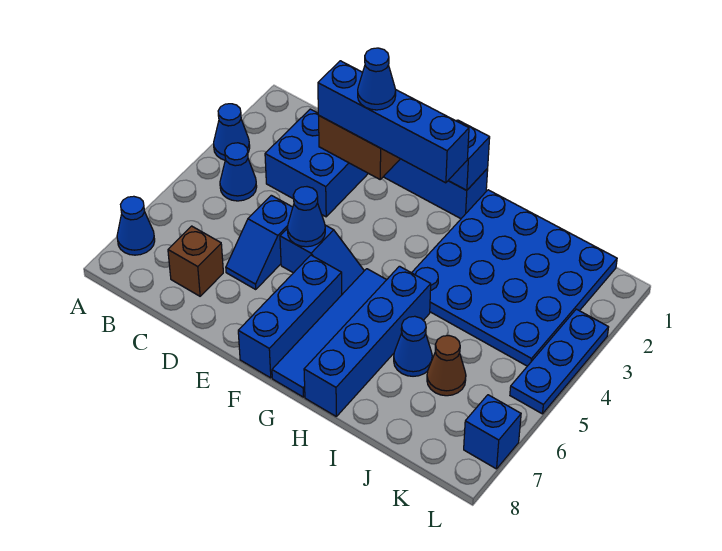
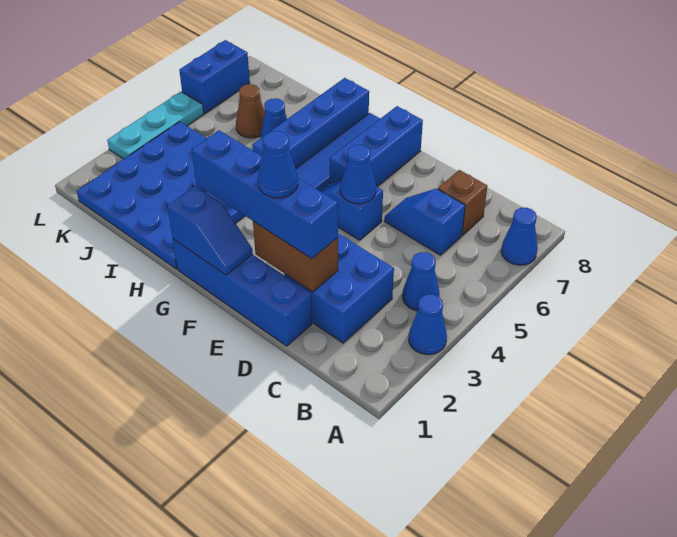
blue 1x2 slope [226,195,293,289] -> blue 1x2 slope turned to [384,189,465,255]
blue 1x3 plate [510,309,609,414] -> cyan 1x3 plate [107,92,204,159]
blue 1x1 brick [464,395,521,469] -> blue 1x2 brick [179,40,250,113]

